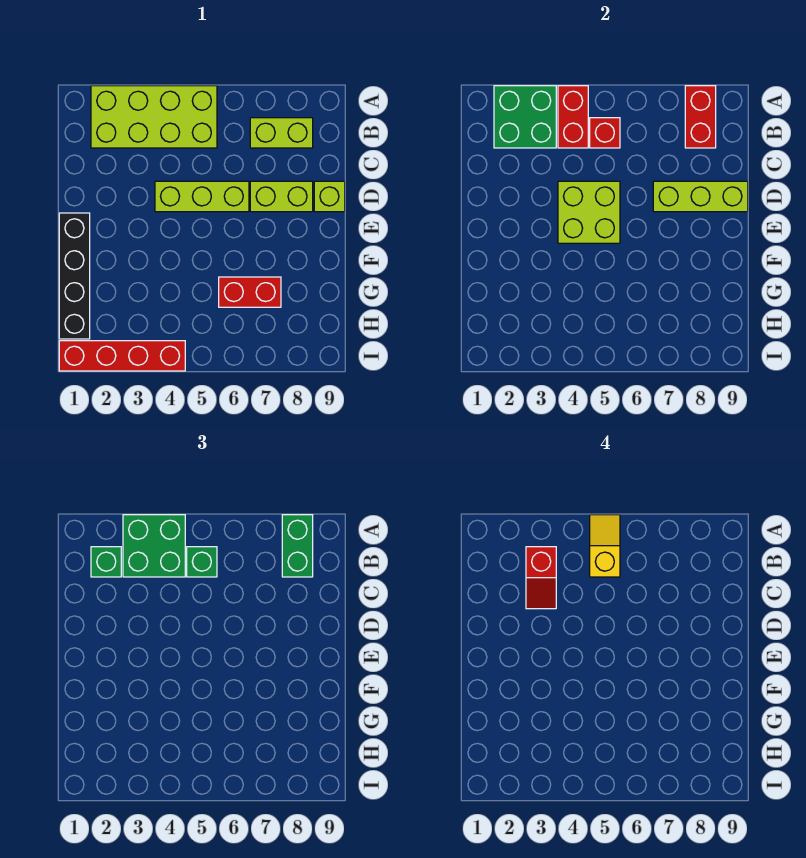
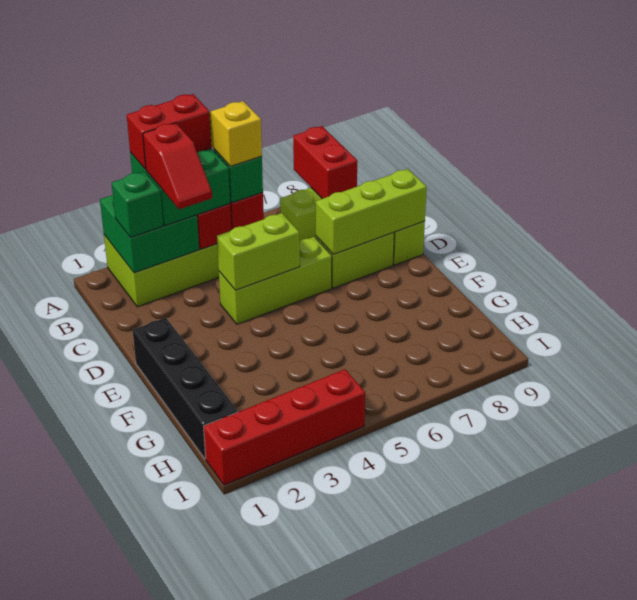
green 1x2 brick [282,515,313,577] -> none
lime 2x2 brick [558,181,620,243] -> lime 1x2 brick [217,213,300,290]
red 1x2 brick [219,277,281,307] -> red 1x2 brick moved to [127,94,211,170]

